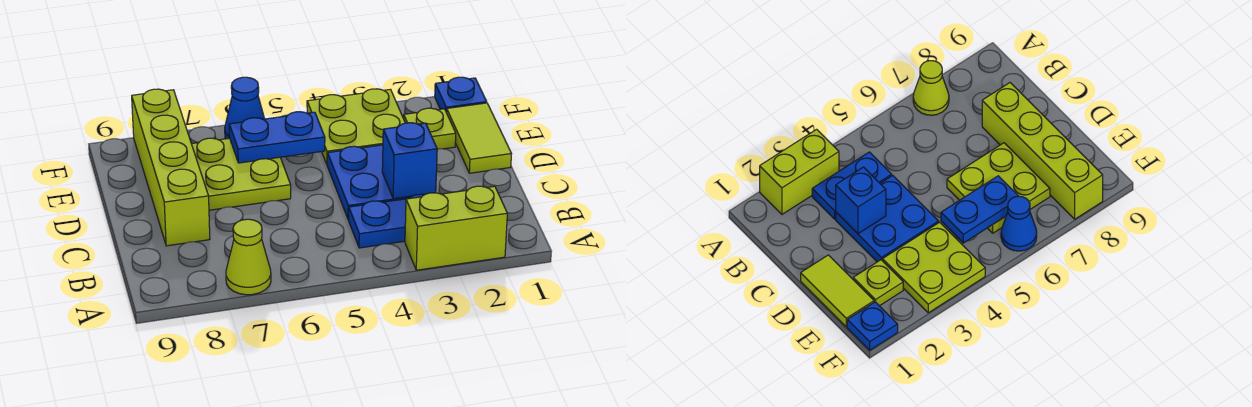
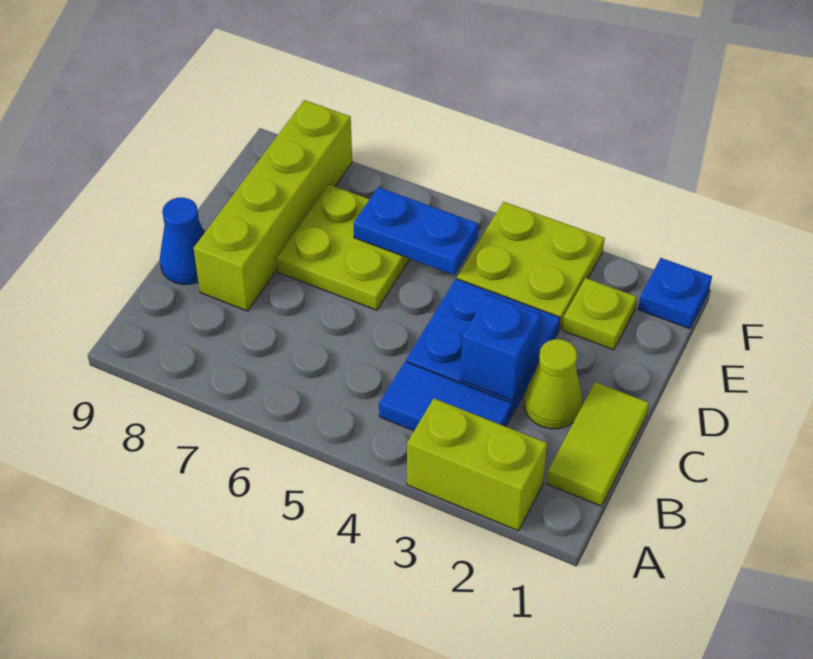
lime 1x1 cone [226,219,271,295] -> lime 1x1 cone moved to [524,339,582,429]
blue 1x2 plate [349,194,424,248] -> blue 1x2 tile [379,362,512,431]
lime 1x2 tile [447,103,511,173] -> lime 1x2 tile moved to [547,382,649,506]
blue 1x1 cone [225,77,264,139] -> blue 1x1 cone moved to [160,198,205,284]

